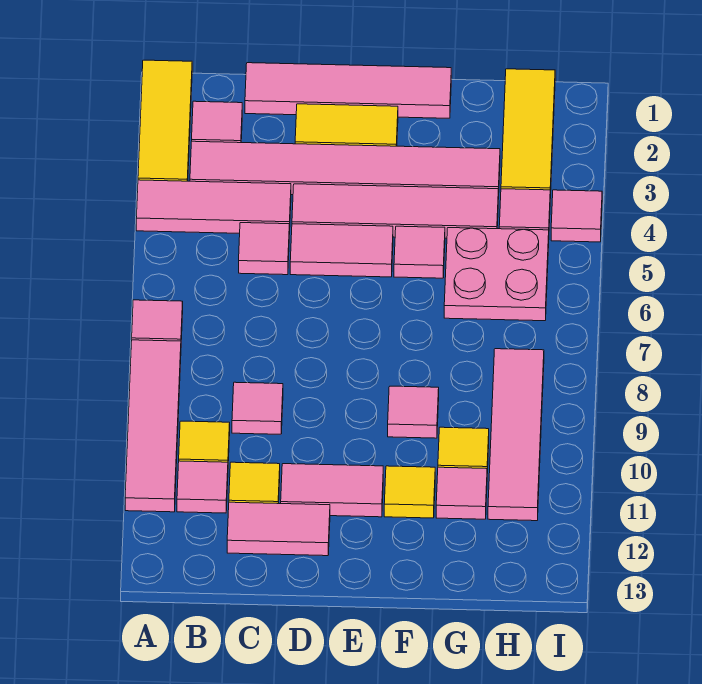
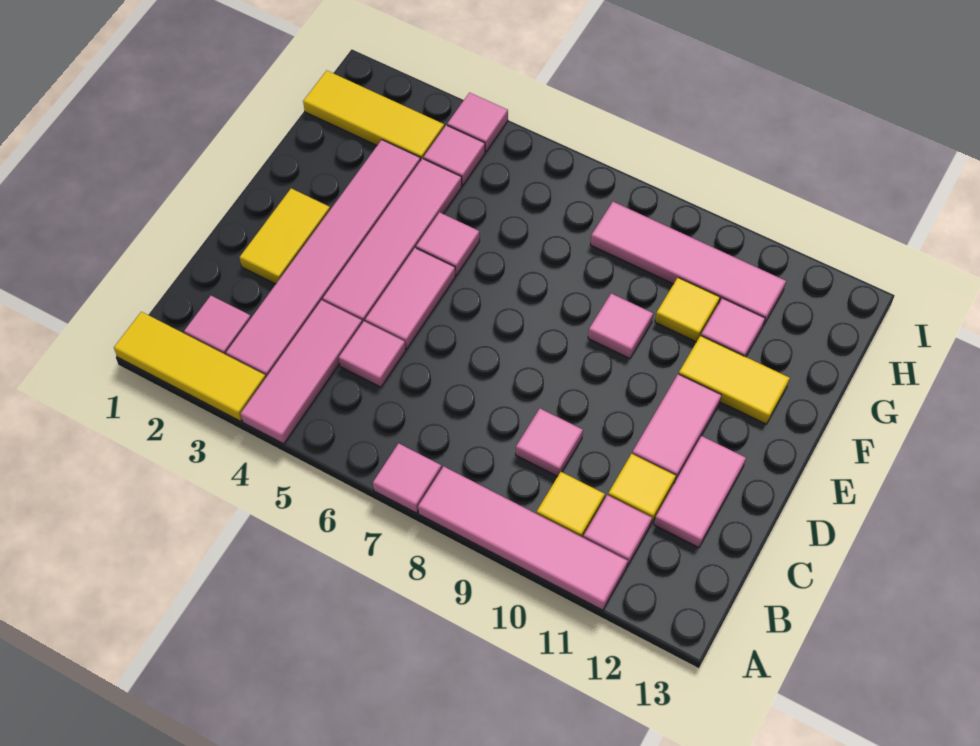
pink 1x4 tile [245,63,451,118] -> none
yellow 1x1 tile [384,466,435,518] -> yellow 1x2 tile [679,336,790,424]
pink 2x2 plate [444,228,549,321] -> none

